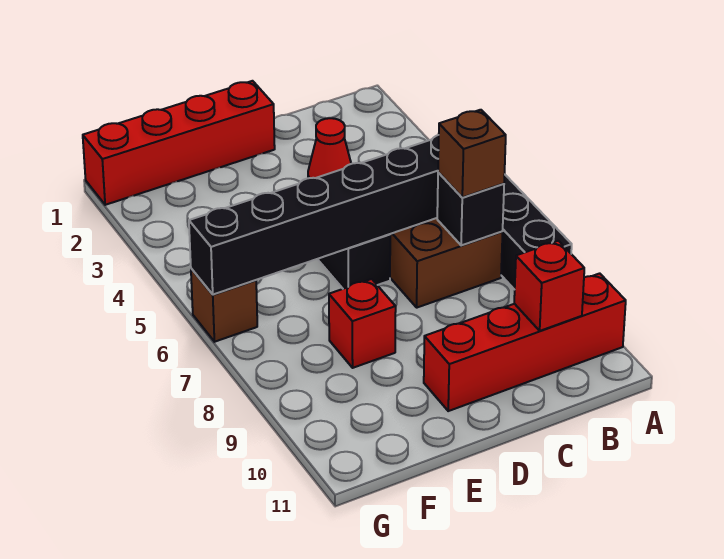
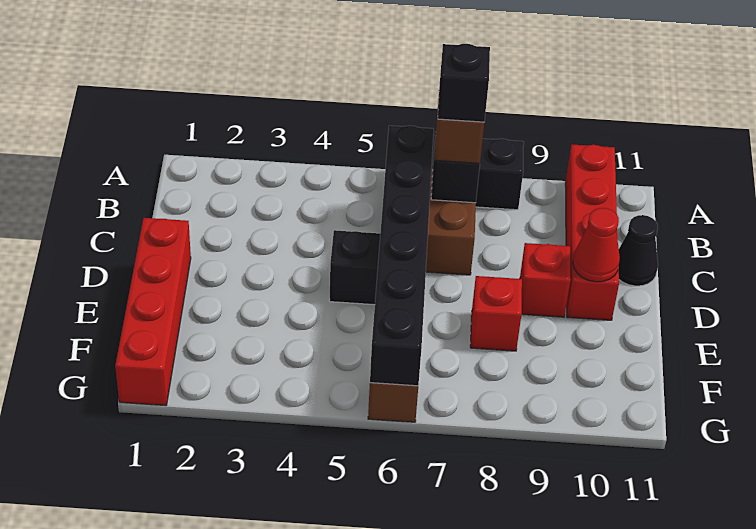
none -> black 1x1 brick [438,44,490,122]
red 1x1 brick [514,241,584,331] -> red 1x1 brick moved to [520,243,571,317]
red 1x1 cone [308,118,351,178] -> red 1x1 cone moved to [573,208,620,282]
none -> black 1x1 cone [619,215,658,286]

